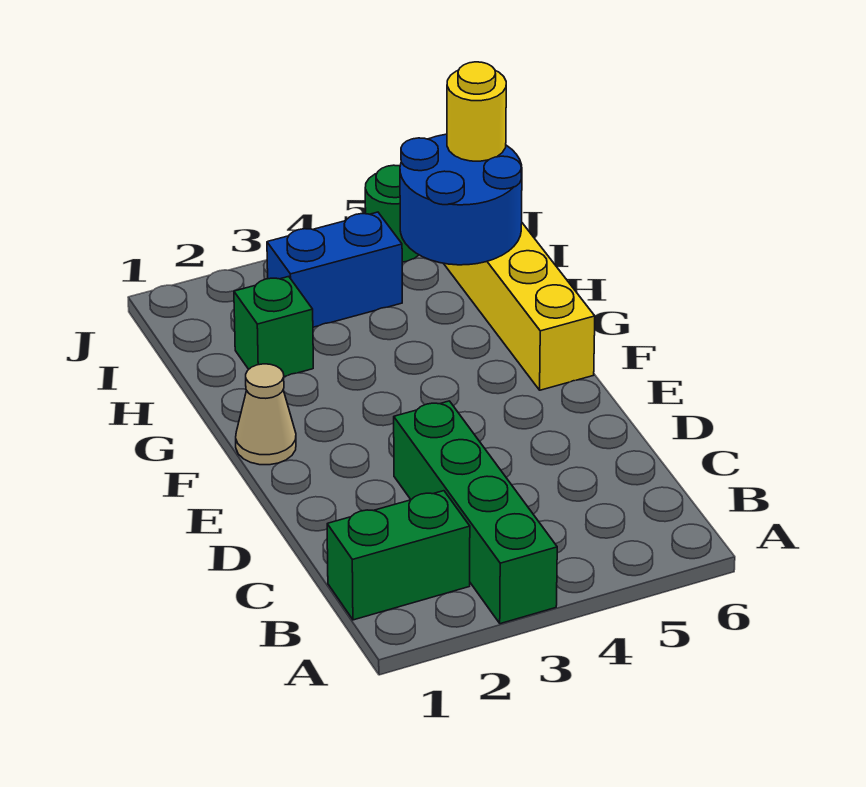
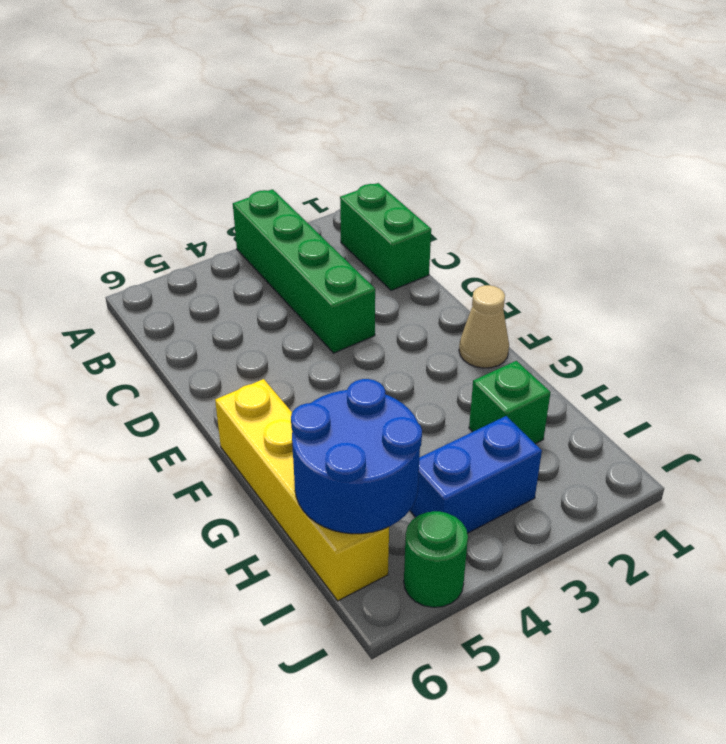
green 1x2 brick [327,491,470,620] -> green 1x2 brick turned to [340,183,431,291]
yellow 1x1 round brick [447,62,506,161] -> none

